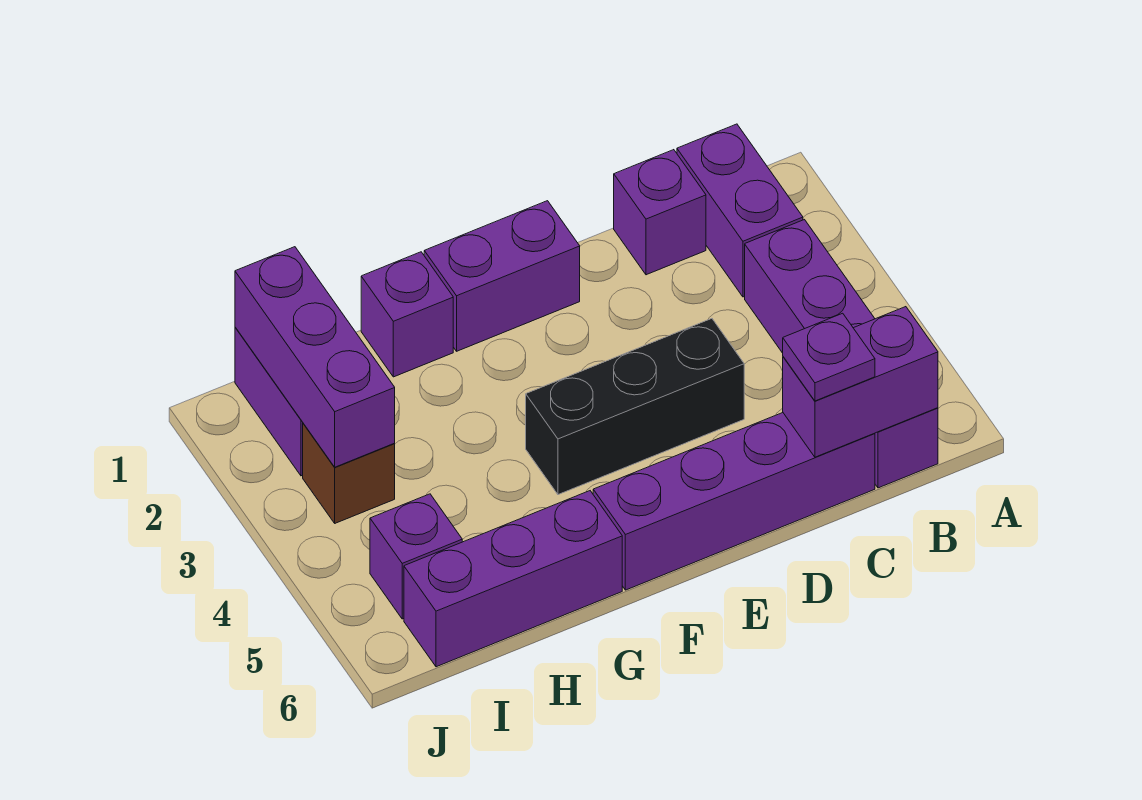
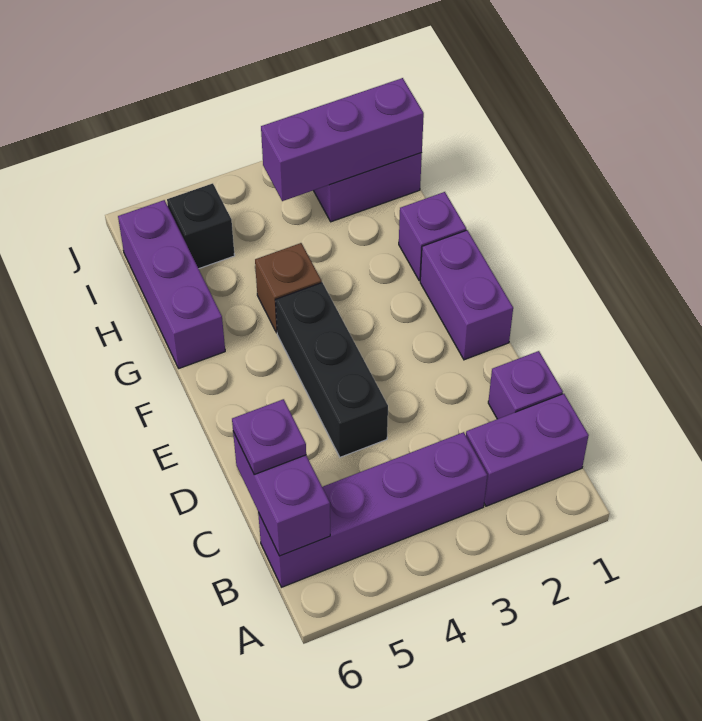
purple 1x4 brick [593,413,875,590] -> none
brown 1x1 brick [303,423,395,523] -> brown 1x1 brick moved to [255,243,322,333]
purple 1x1 brick [370,494,462,619] -> black 1x1 brick [167,183,235,269]

